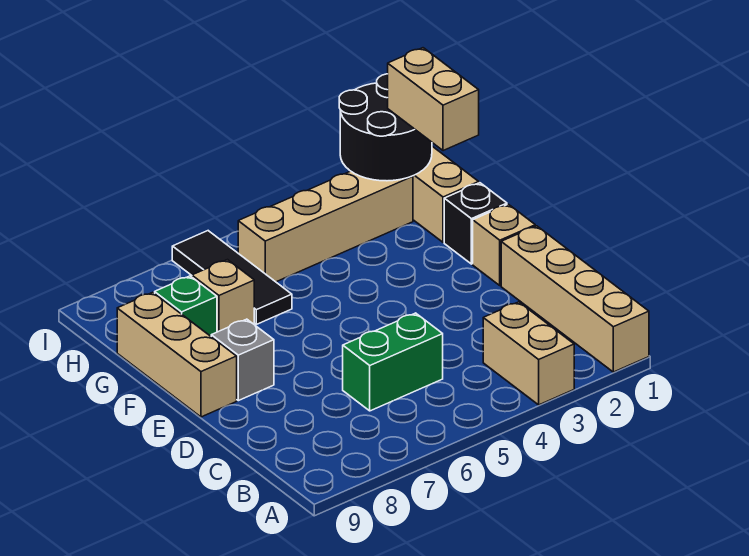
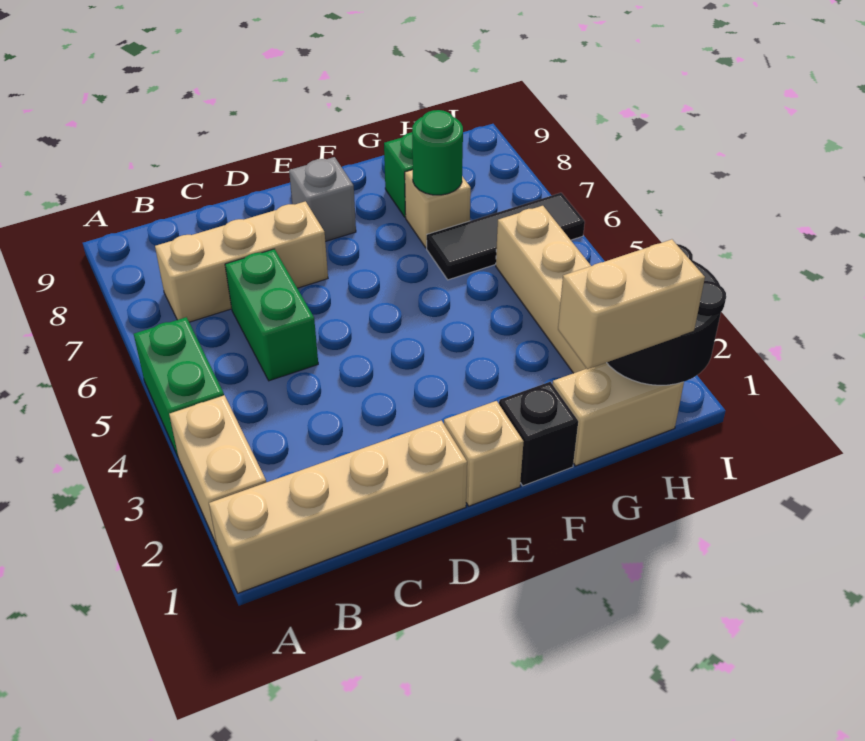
tan 1x2 brick [483,302,574,405] -> tan 1x2 brick turned to [169,395,266,545]
none -> green 1x2 brick [134,317,224,456]
tan 1x3 brick [117,292,237,417] -> tan 1x3 brick moved to [155,201,328,322]
none -> green 1x1 round brick [412,110,463,195]

